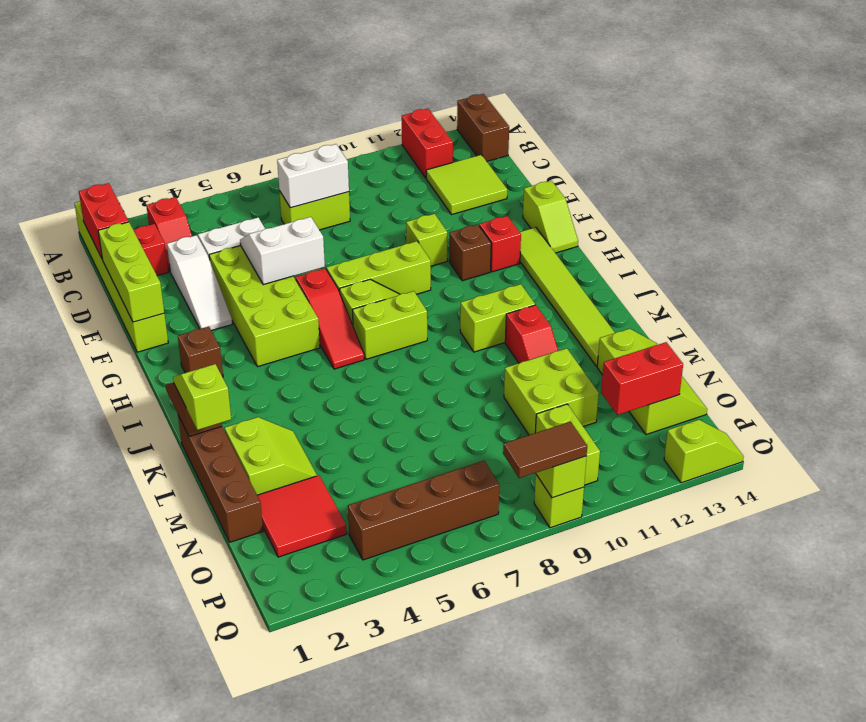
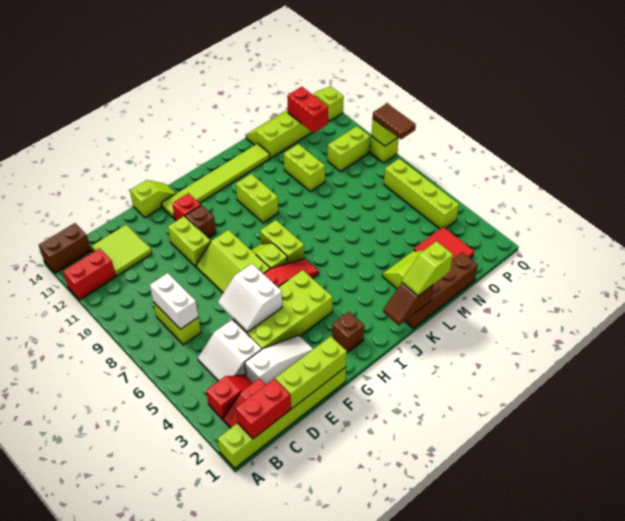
lime 1x1 brick [406,214,447,266] -> lime 1x2 brick [168,216,211,267]
red 1x2 slope [505,305,558,363] -> none
lime 2x2 brick [504,348,599,435] -> lime 1x2 brick [284,144,325,191]
brown 1x4 brick [348,461,499,560] -> lime 1x4 brick [384,159,459,229]

